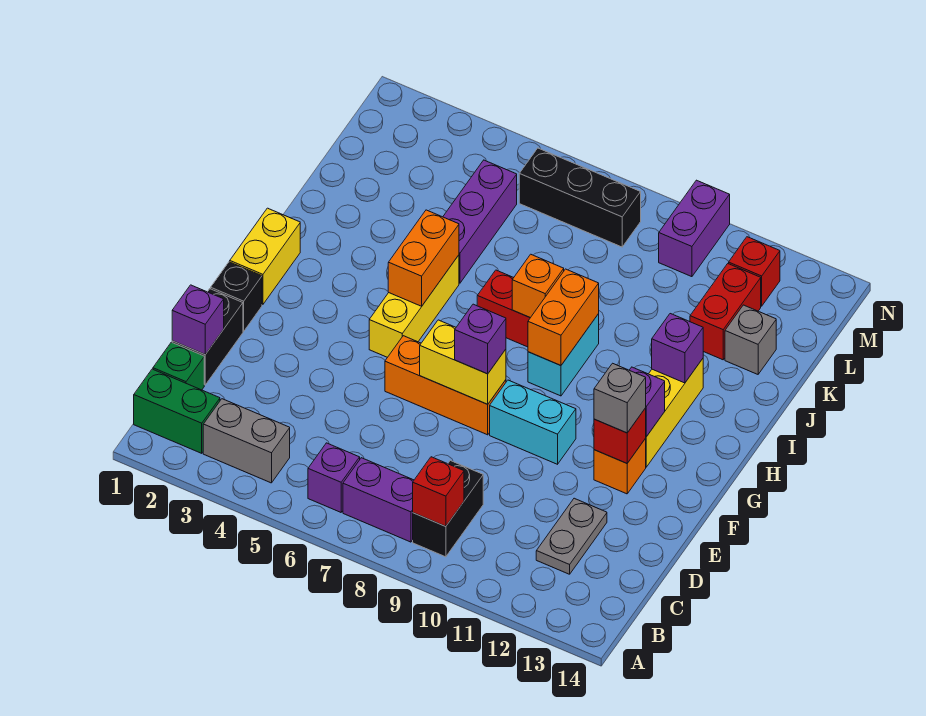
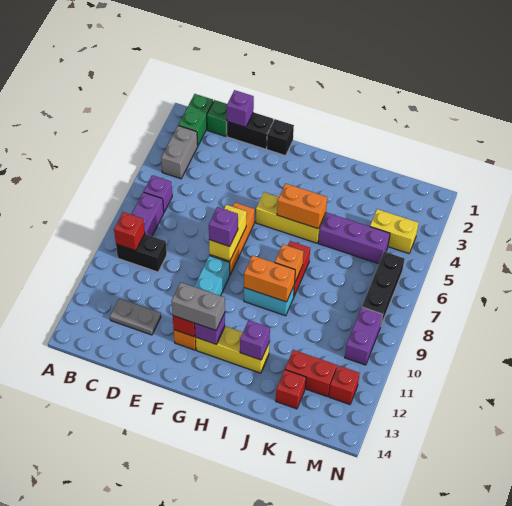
grey 1x1 brick [594,363,646,433] -> grey 1x2 brick [171,283,225,330]
yellow 1x2 brick [230,208,300,305] -> yellow 1x2 brick moved to [370,209,419,253]
grey 1x1 brick [725,305,776,374] -> red 1x1 brick [276,370,306,409]
purple 1x2 brick [659,180,730,277] -> purple 1x2 brick turned to [345,307,383,365]

